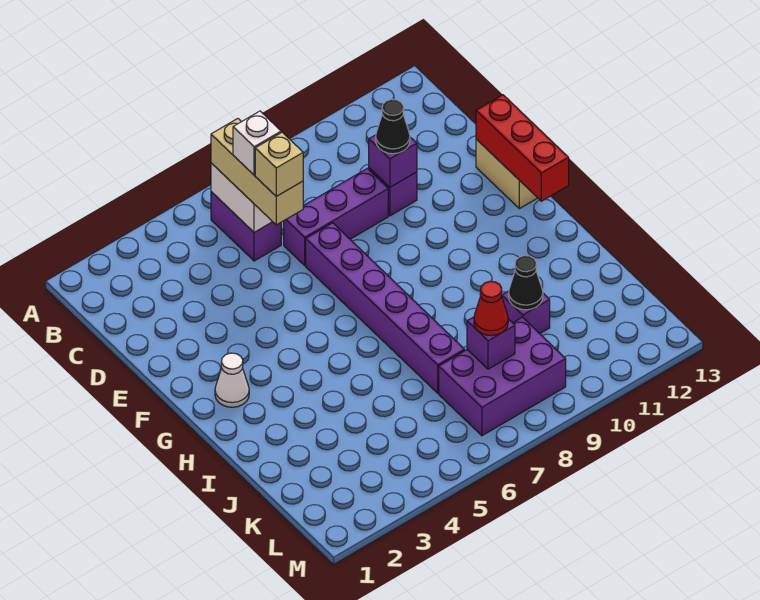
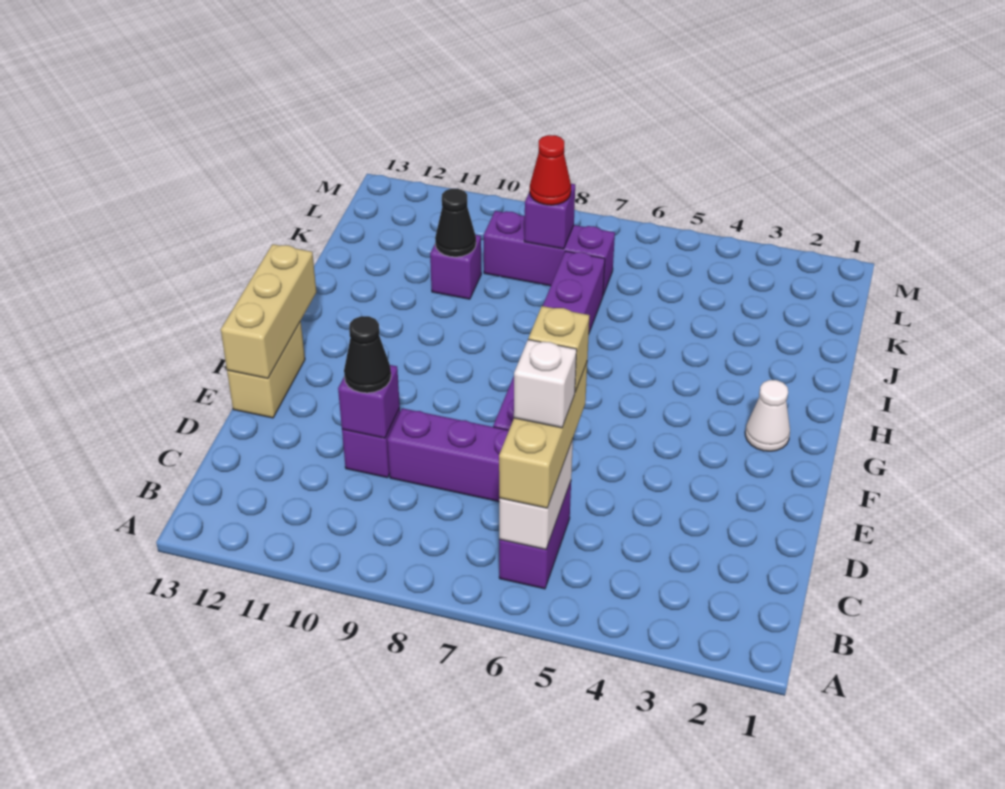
red 1x3 brick [476,95,569,201] -> tan 1x3 brick [221,244,316,378]
purple 2x3 brick [439,317,566,436] -> purple 1x3 brick [484,211,615,295]

